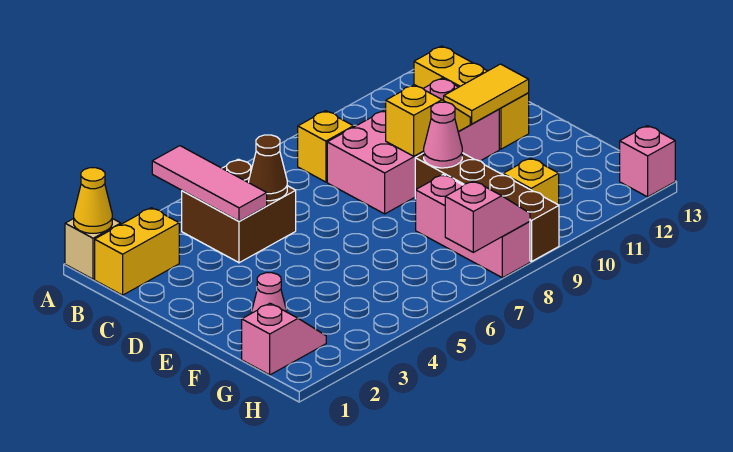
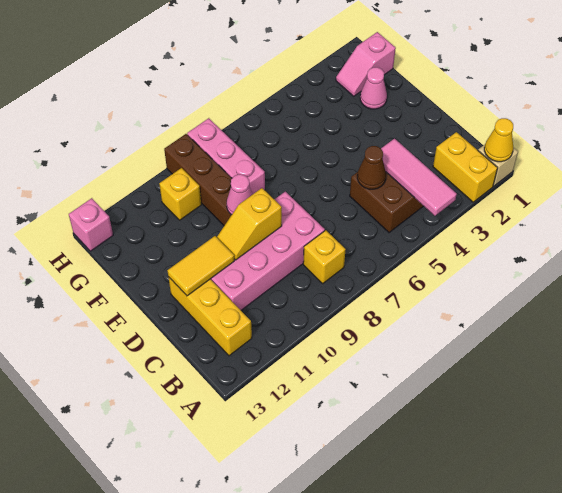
yellow 1x2 brick [95,208,179,295] -> yellow 1x2 brick turned to [433,132,498,202]
pink 1x2 slope [445,181,530,252] -> none

